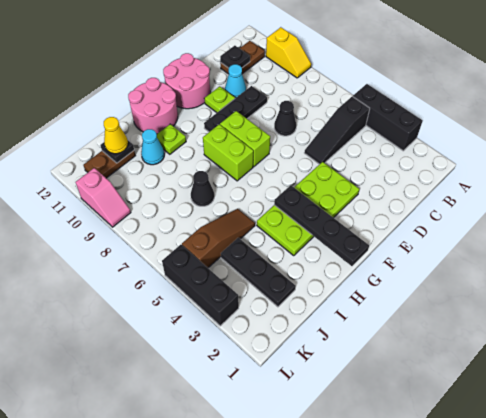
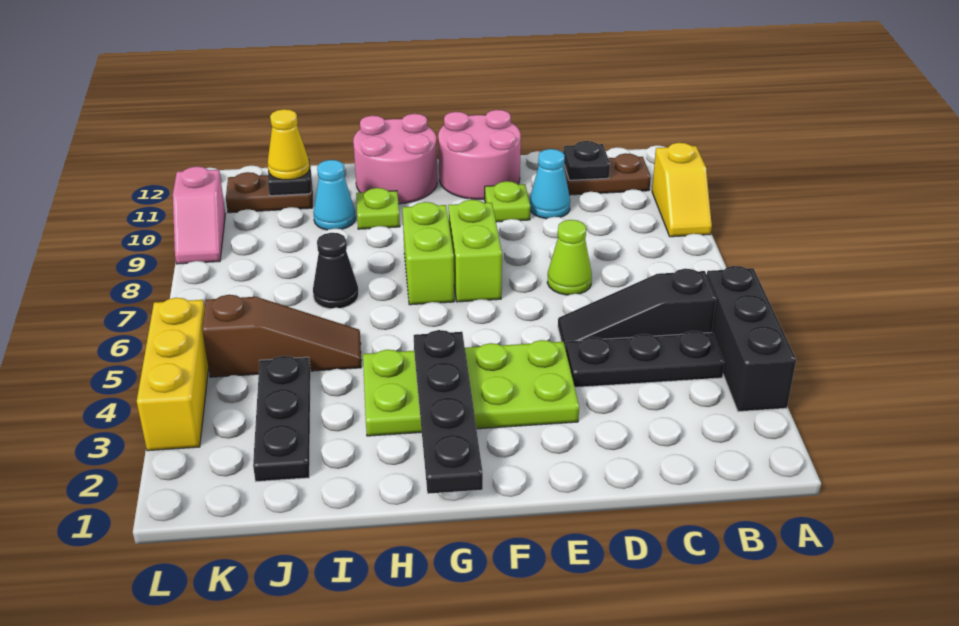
black 1x1 cone [274,101,296,136] -> lime 1x1 cone [547,220,592,295]
black 1x3 plate [204,86,267,132] -> black 1x3 plate moved to [566,331,724,387]
black 1x3 brick [162,245,239,326] -> yellow 1x3 brick [137,298,209,451]

